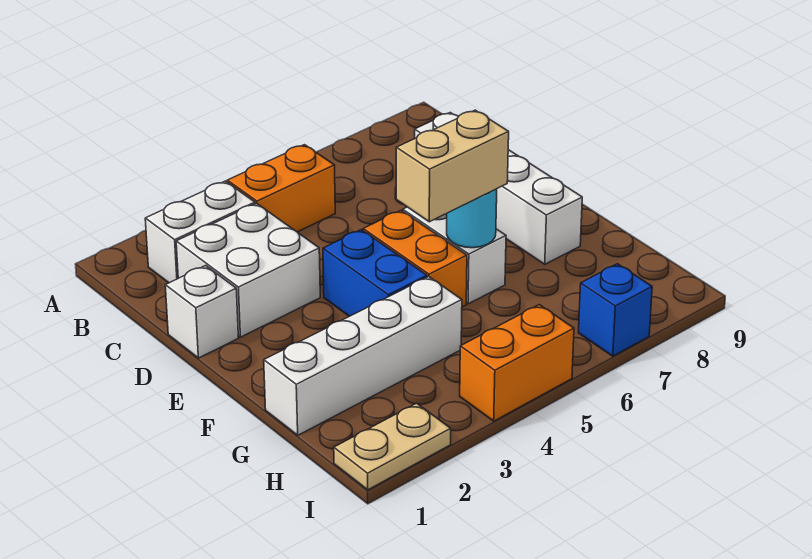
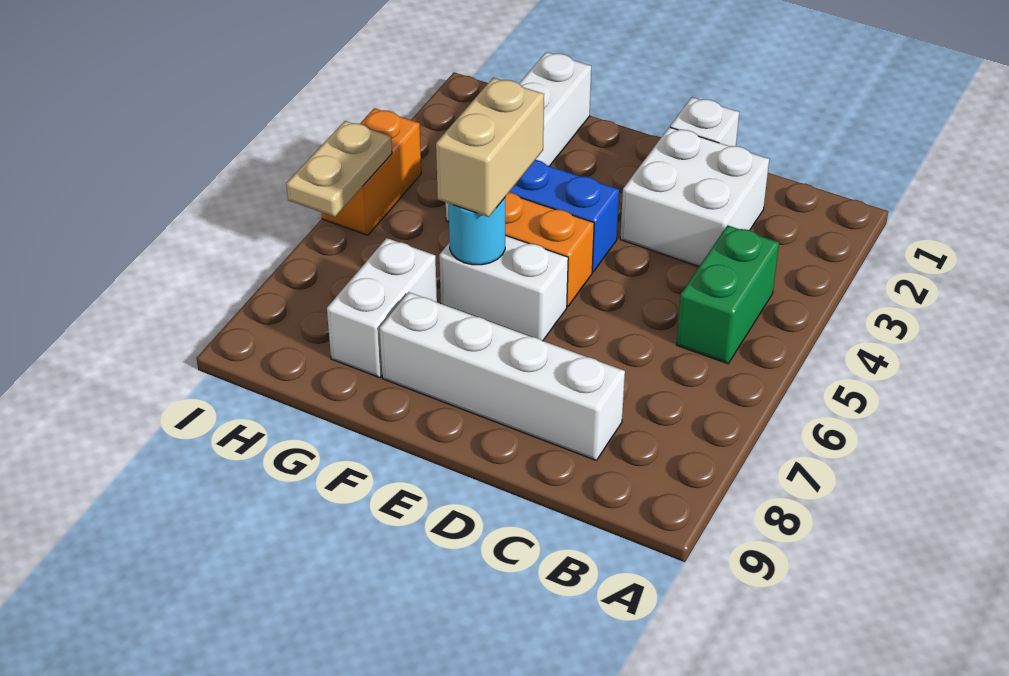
white 1x2 brick [145,181,255,283] -> white 1x2 brick moved to [327,238,437,378]
orange 1x2 brick [227,145,335,232] -> green 1x2 brick [677,225,779,364]
tan 1x2 plate [334,403,451,490] -> tan 1x2 plate moved to [286,121,392,217]
blue 1x1 brick [578,264,652,356] -> none

